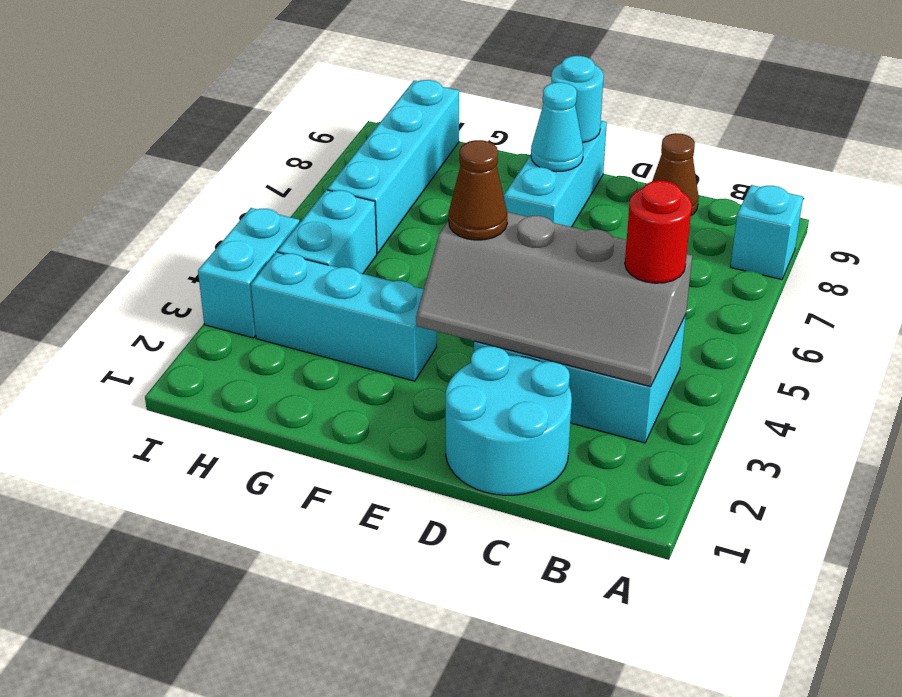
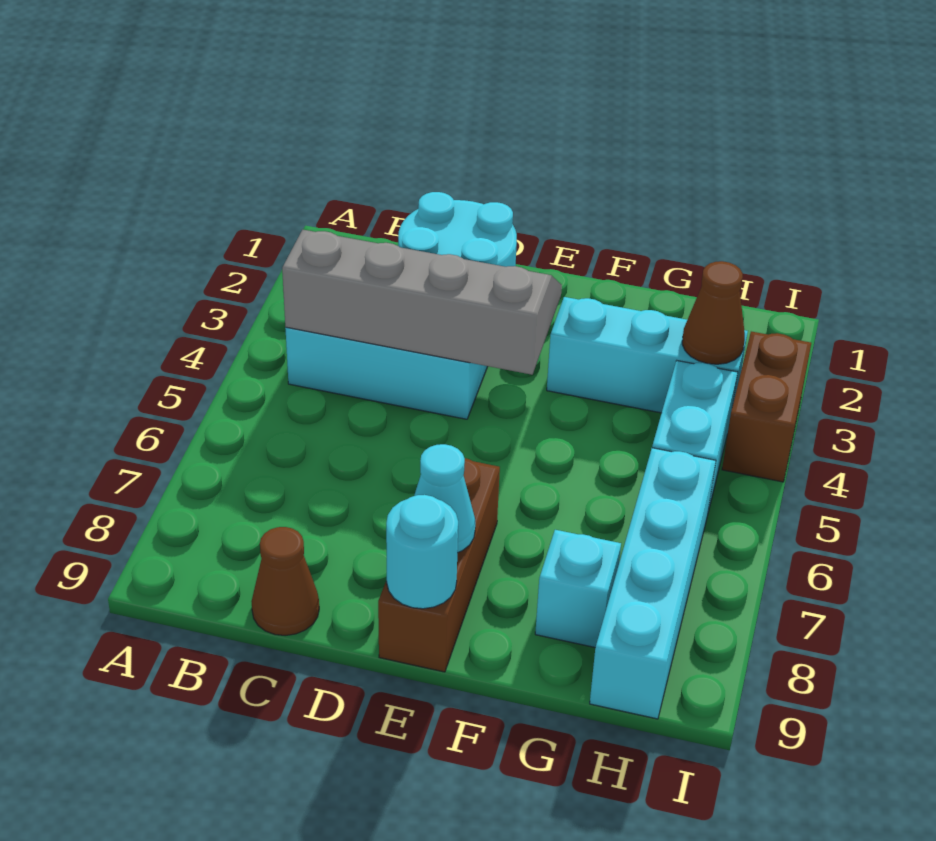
cyan 1x1 brick [731,185,803,279] -> cyan 1x1 brick moved to [535,530,621,647]
red 1x1 round brick [625,181,692,283] -> none
brown 1x1 cone [449,140,507,240] -> brown 1x1 cone moved to [682,261,745,364]
cyan 1x3 brick [504,121,607,227] -> brown 1x3 brick [378,458,500,672]
cyan 1x2 brick [198,208,300,338] -> brown 1x2 brick [722,332,811,482]

